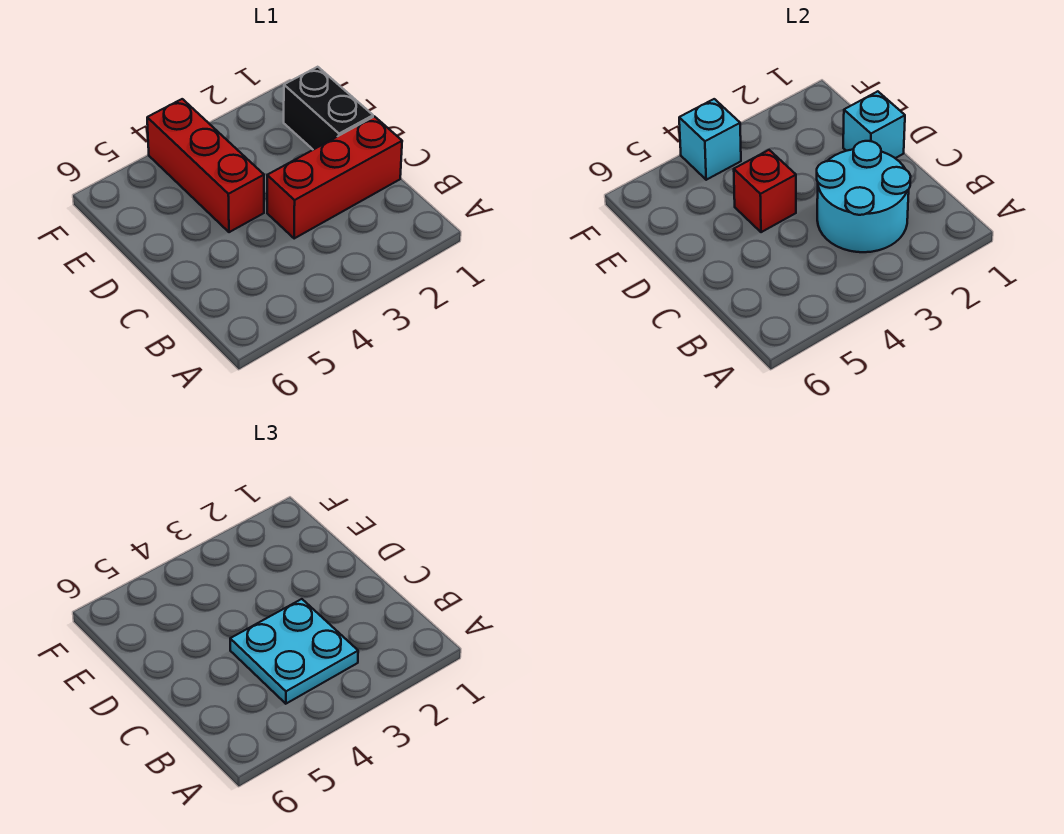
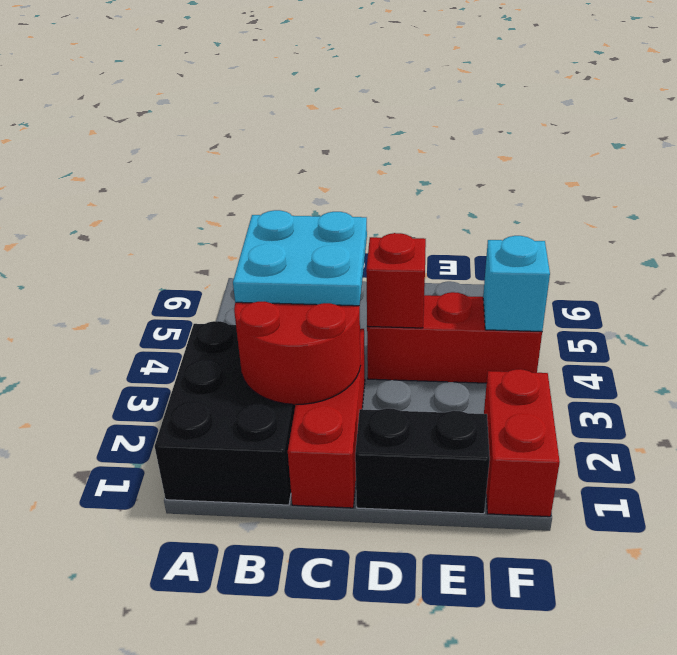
none -> black 2x3 brick [155,321,296,505]
cyan 2x2 round brick [817,141,911,252] -> red 2x2 round brick [234,302,361,404]
cyan 1x1 brick [843,91,905,158] -> none
none -> red 1x2 brick [484,369,560,517]

